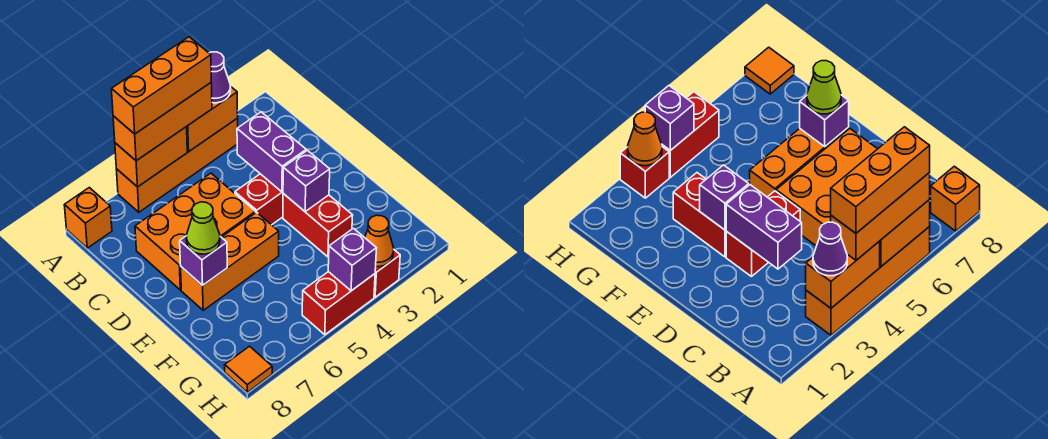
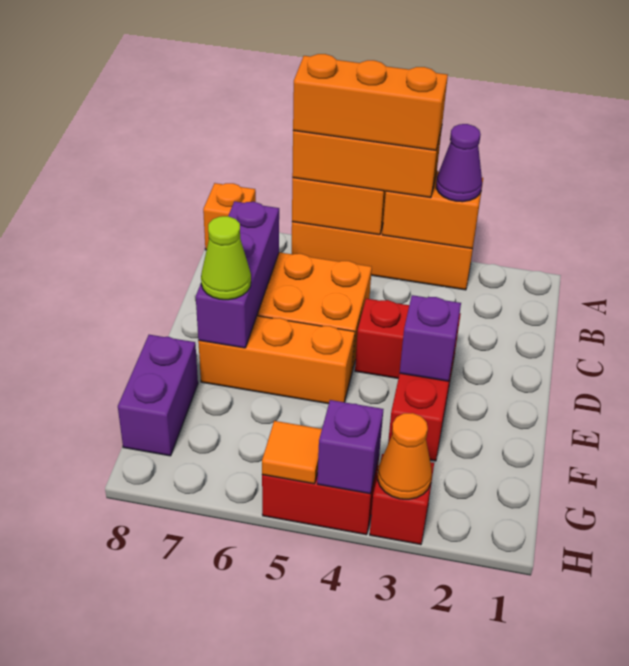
purple 1x2 brick [237,112,306,192] -> purple 1x2 brick moved to [118,335,198,456]
purple 1x1 brick [180,236,227,285] -> purple 1x3 brick [196,201,279,348]
orange 1x1 tile [225,346,272,392] -> orange 1x1 tile moved to [262,421,322,484]

